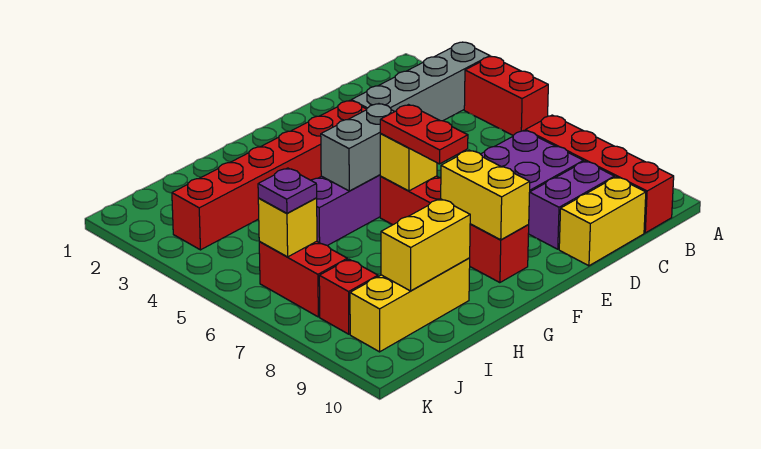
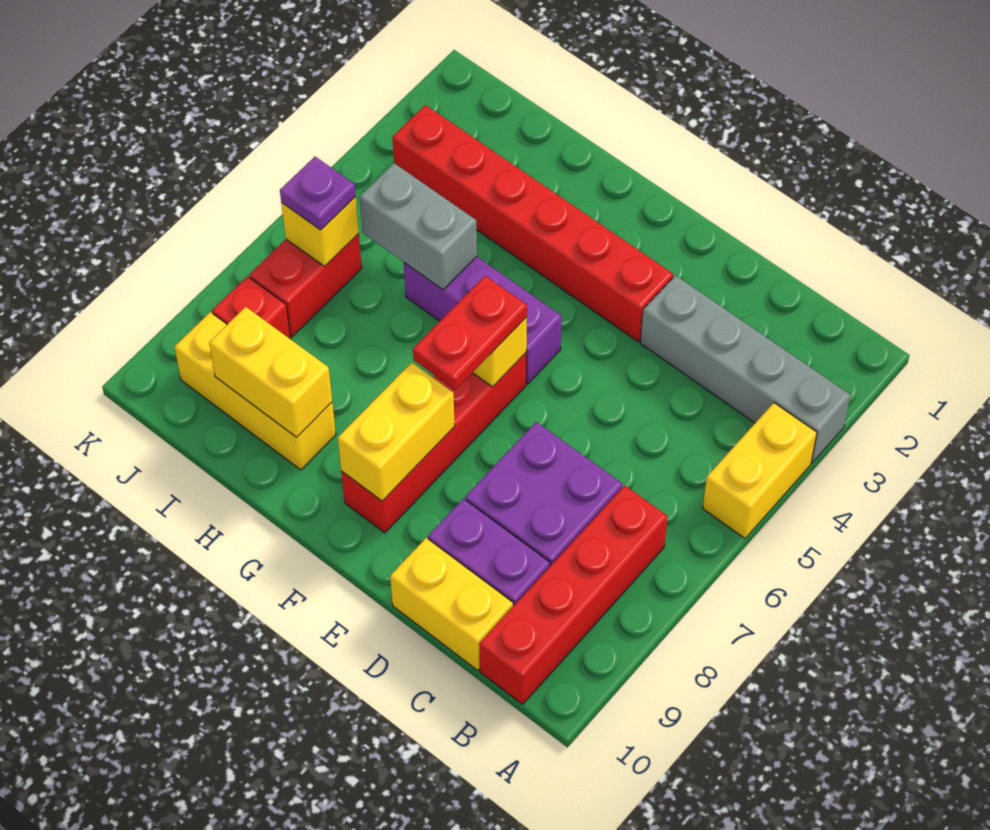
red 1x2 brick [464,57,548,135] -> yellow 1x2 brick [703,403,817,538]
grey 1x2 brick [321,104,395,191] -> grey 1x2 brick moved to [360,163,477,290]

